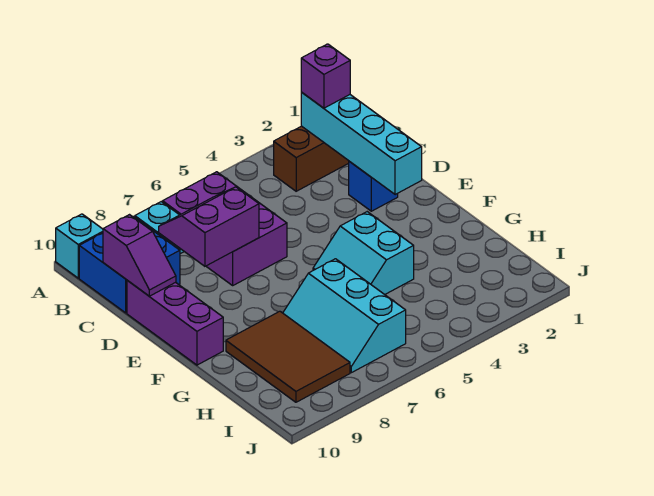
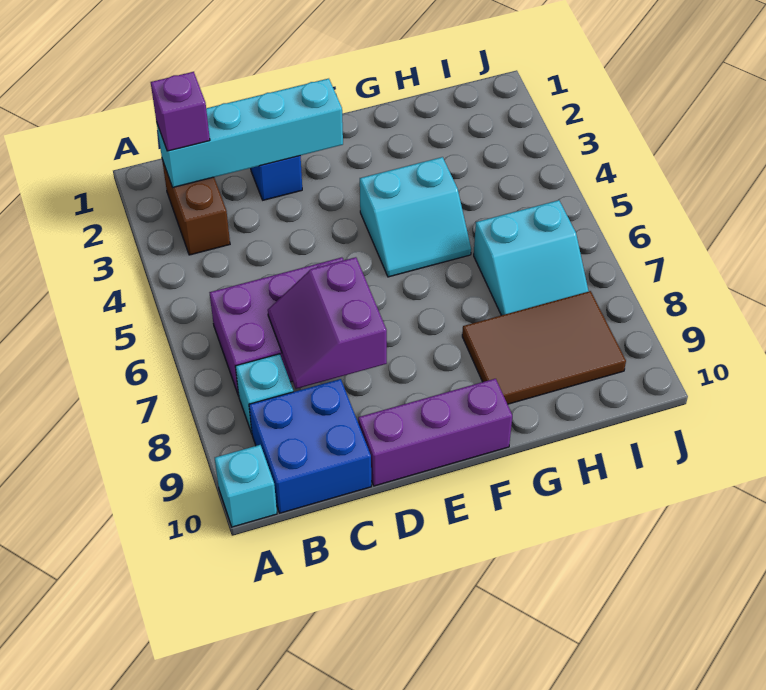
purple 1x2 slope [103,215,176,296] -> none
cyan 2x3 slope [283,259,406,373] -> cyan 2x2 slope [474,200,589,315]

